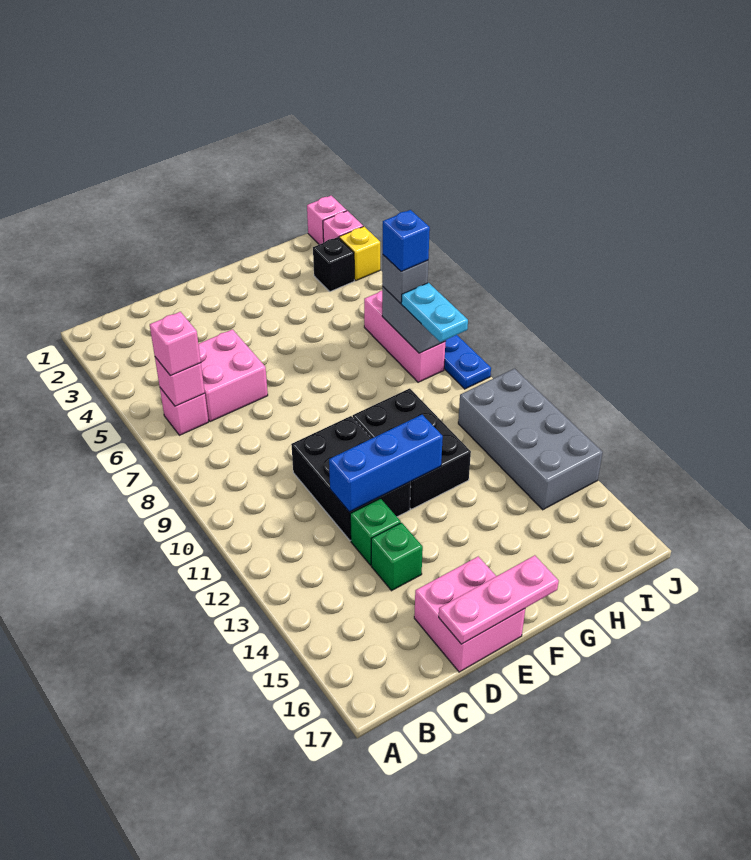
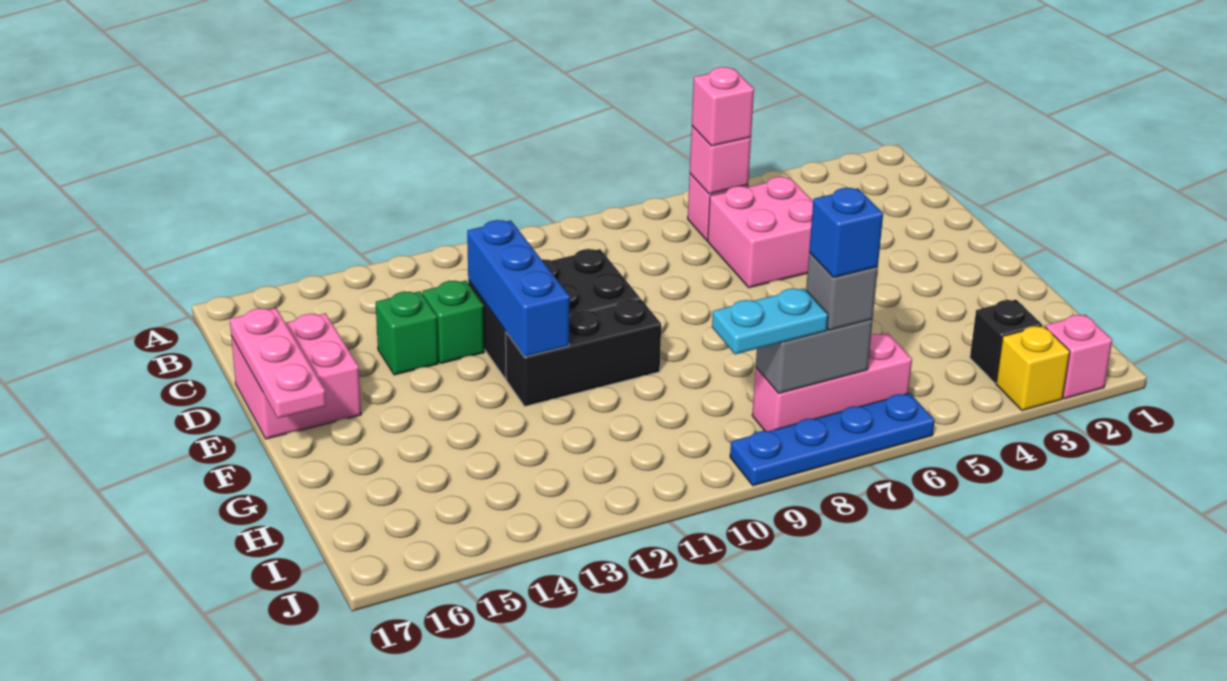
black 2x3 brick [353,388,471,509] -> black 1x3 brick [506,299,661,406]
grey 2x4 brick [458,369,603,510] -> none
pink 1x1 brick [307,196,347,245] -> none

